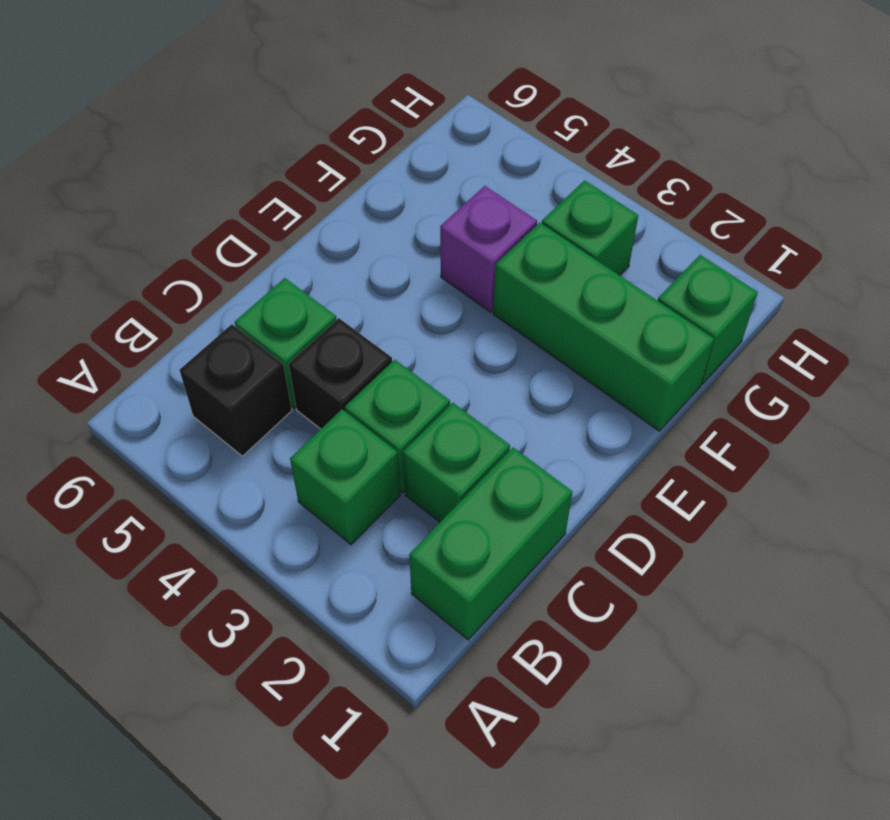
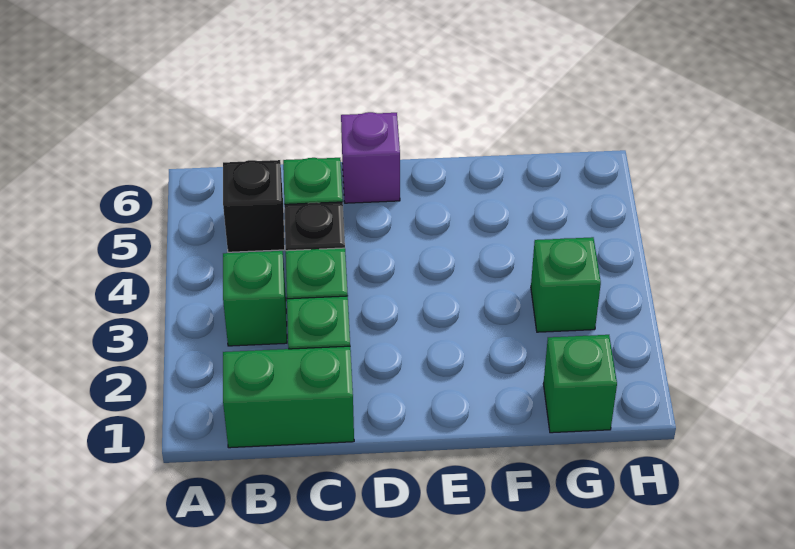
green 1x3 brick [493,223,714,431] -> none
purple 1x1 brick [440,186,537,312] -> purple 1x1 brick moved to [341,112,400,203]

